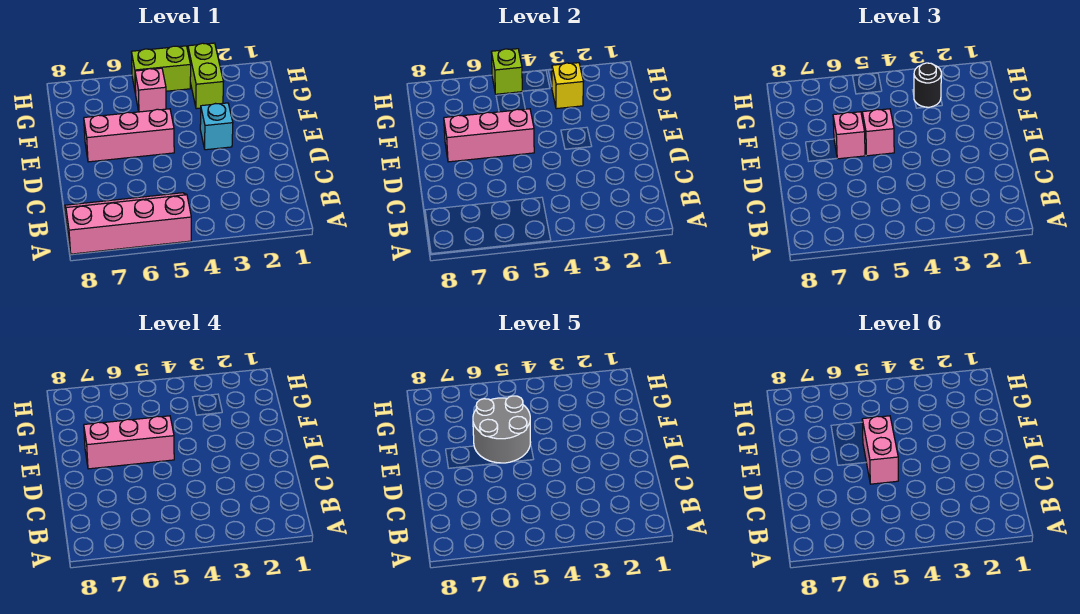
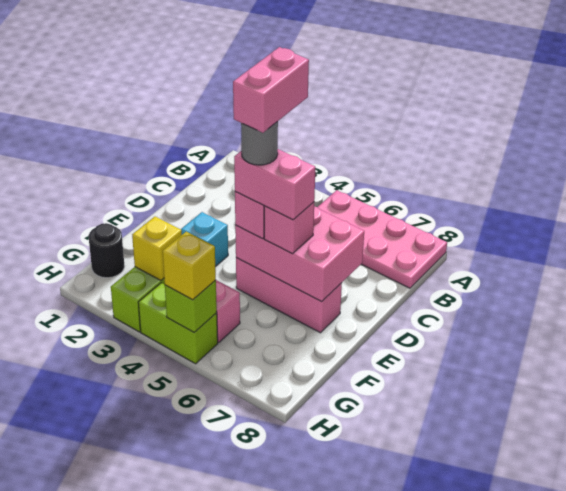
pink 2x4 slope [64,193,191,254] -> pink 2x4 plate [317,190,447,288]
pink 1x3 brick [444,109,534,162] -> pink 2x3 brick [235,206,364,302]
pink 1x3 brick [84,416,174,469] -> pink 1x2 brick [234,149,315,220]
grey 2x2 round brick [473,396,531,463] -> grey 1x1 round brick [241,121,278,165]
black 1x1 round brick [914,63,941,107] -> black 1x1 round brick moved to [89,223,125,278]
none -> yellow 1x1 brick [163,232,216,300]

